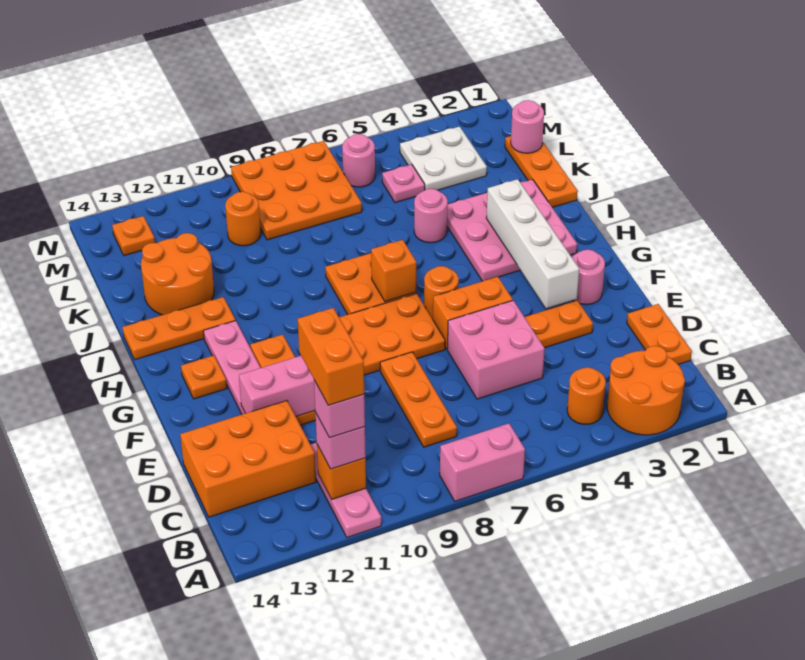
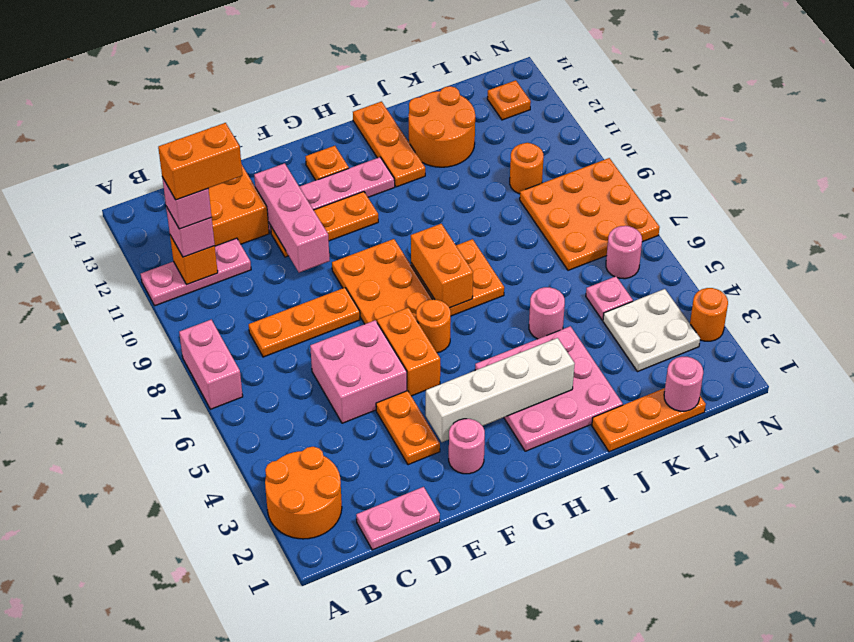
orange 1x1 round brick [567,367,606,424] -> orange 1x1 round brick moved to [690,288,728,341]
orange 1x2 plate [627,304,692,365] -> pink 1x2 plate [356,487,440,550]
orange 1x1 brick [371,240,416,302] -> orange 1x2 brick [411,224,473,308]

